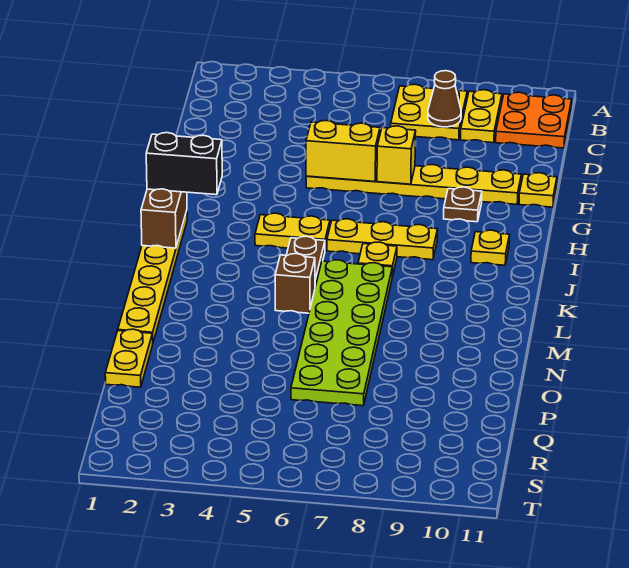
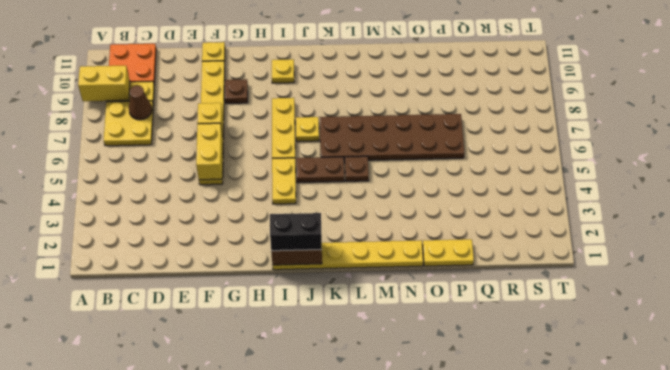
none -> yellow 1x2 brick [78,66,130,101]
black 1x2 brick [146,133,222,195] -> black 1x2 brick turned to [270,213,322,251]
lime 2x6 plate [291,260,392,406] -> brown 2x6 plate [320,114,464,161]
brown 1x1 brick [275,254,315,313] -> brown 1x1 plate [345,156,369,181]

